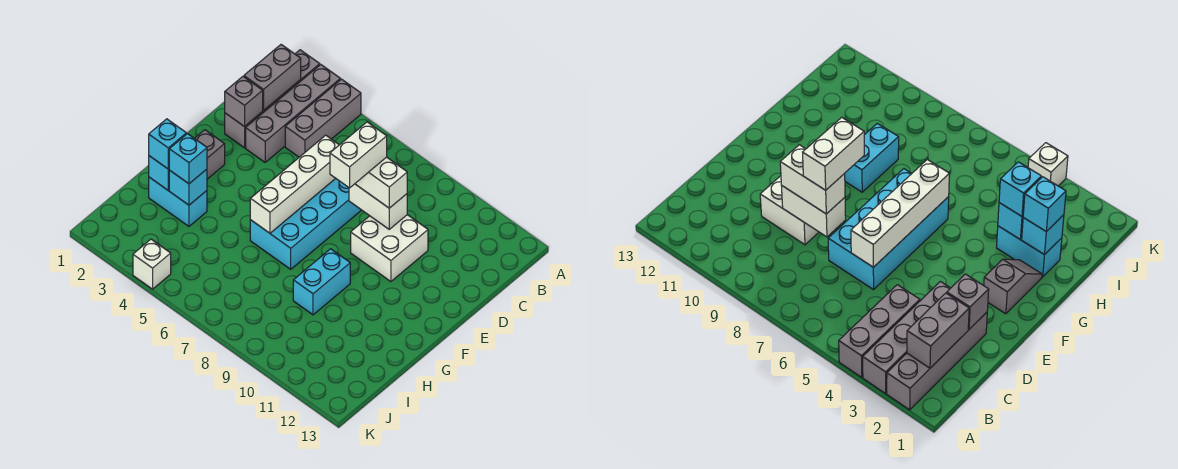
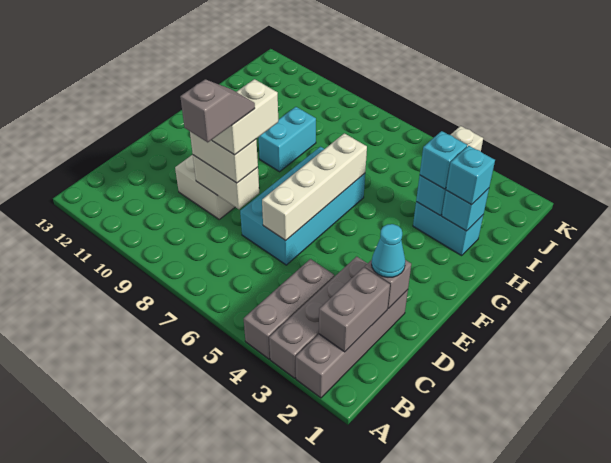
none -> cyan 1x1 cone [372,224,405,277]
grey 1x2 slope [195,130,225,179] -> grey 1x2 slope moved to [180,79,255,142]

